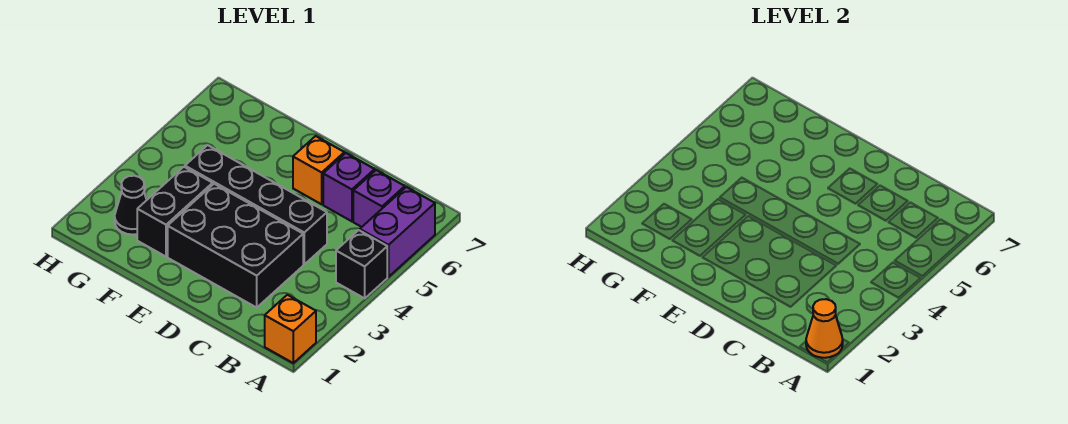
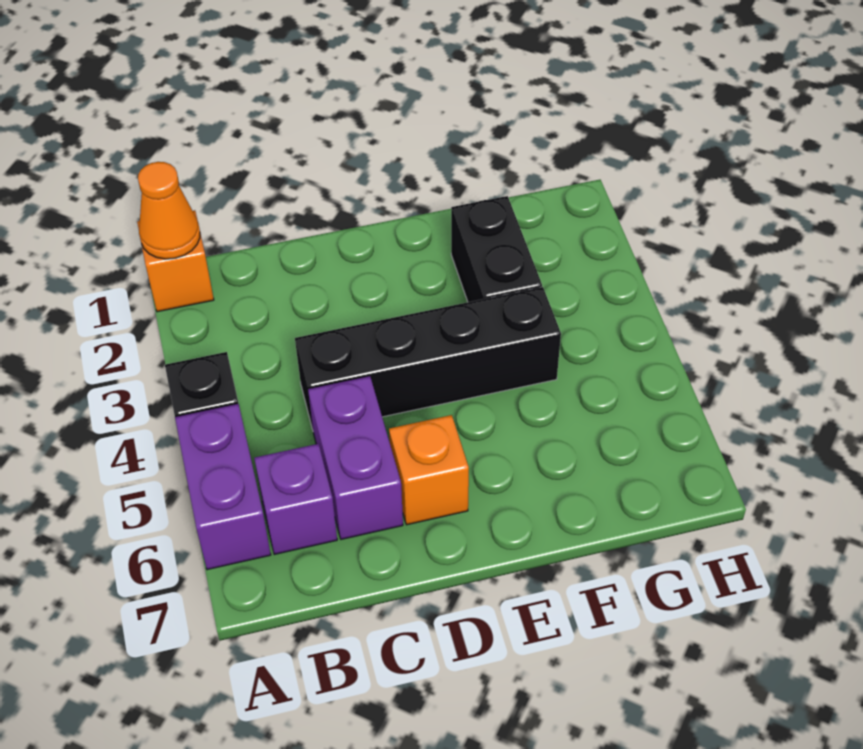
black 2x3 brick [168,184,303,307] -> none
purple 1x1 brick [323,153,375,221] -> purple 1x2 brick [308,376,403,539]
black 1x1 cone [115,176,146,235] -> none

